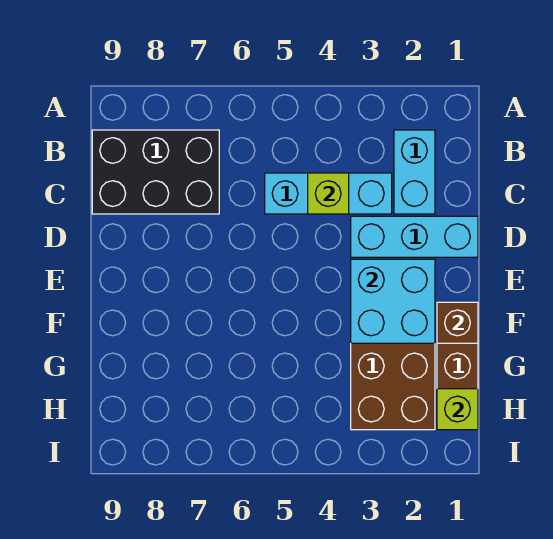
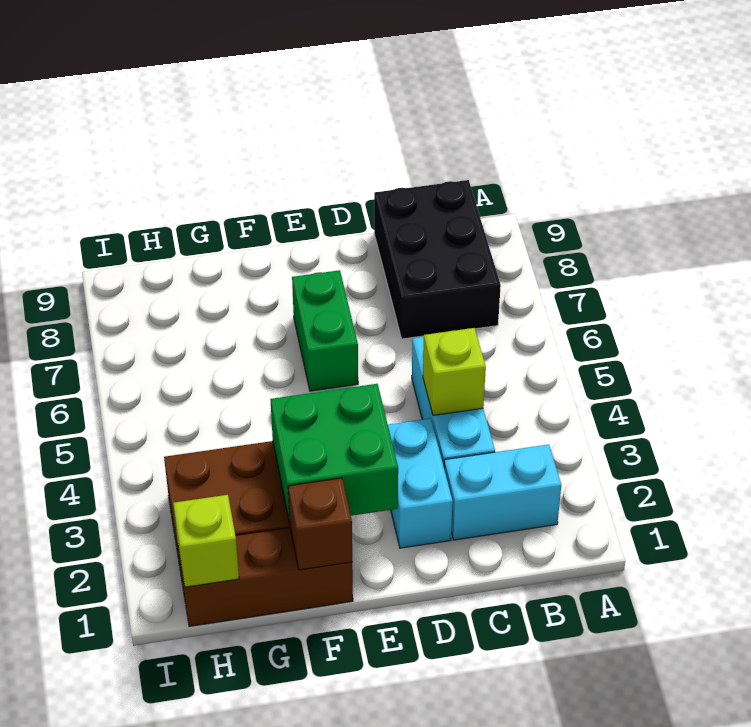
cyan 1x3 brick [351,216,478,257] -> cyan 1x2 brick [388,418,453,548]
cyan 2x2 brick [351,259,435,343] -> green 2x2 brick [270,384,398,524]
none -> green 1x2 brick [292,270,358,391]

